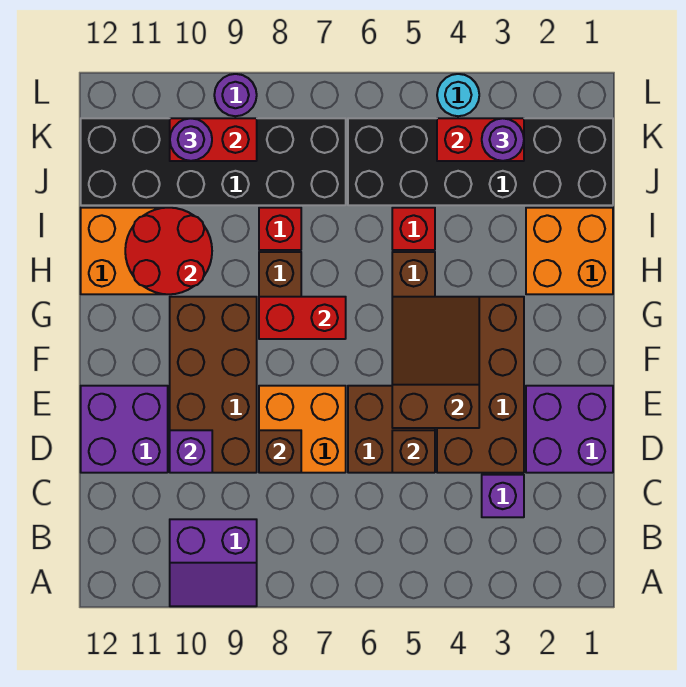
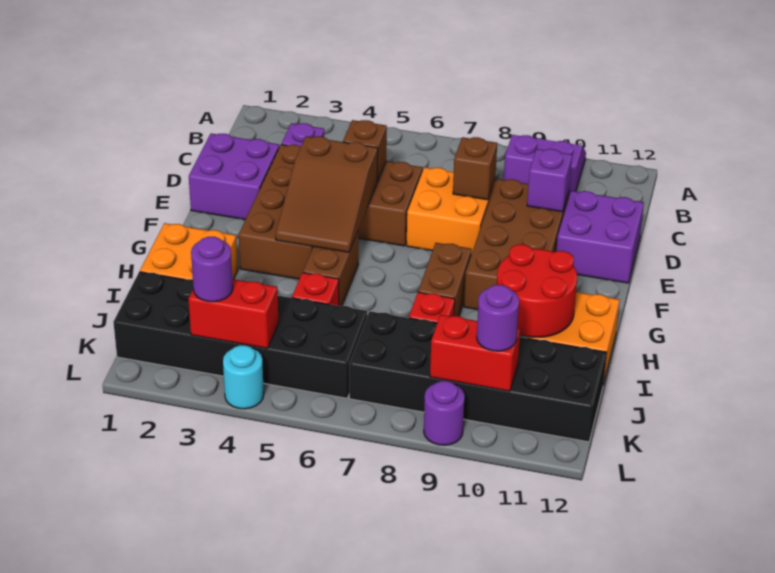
red 1x2 brick [259,297,346,339] -> none

